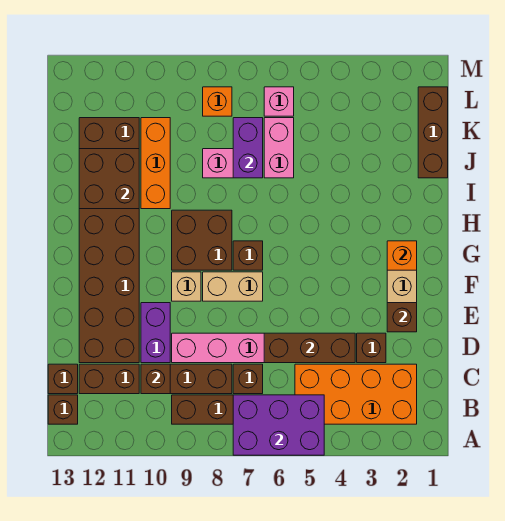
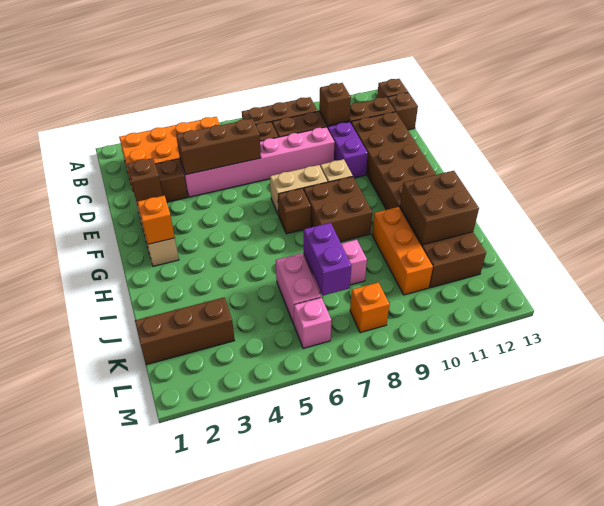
purple 2x3 brick [233,395,324,455] -> none
brown 1x3 brick [418,87,448,178] -> brown 1x3 brick turned to [135,297,235,365]

